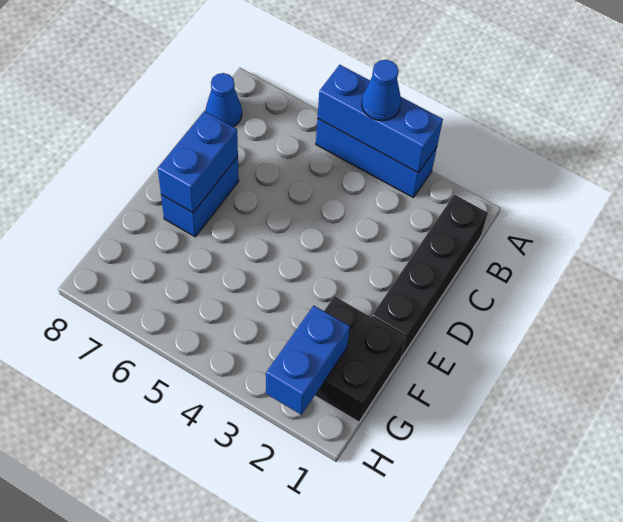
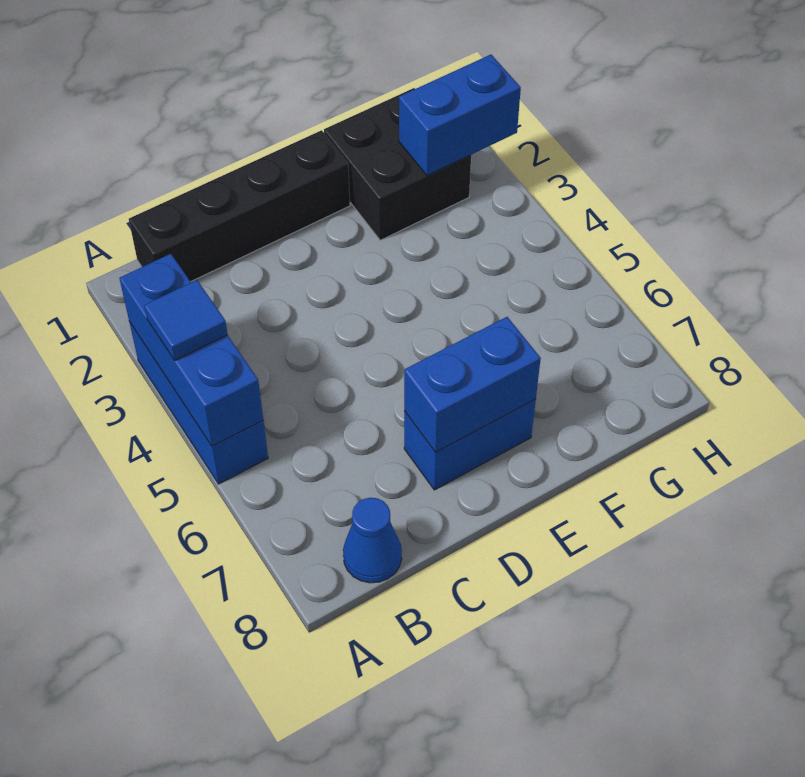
blue 1x1 cone [362,60,401,121] -> blue 1x1 tile [144,280,228,360]

